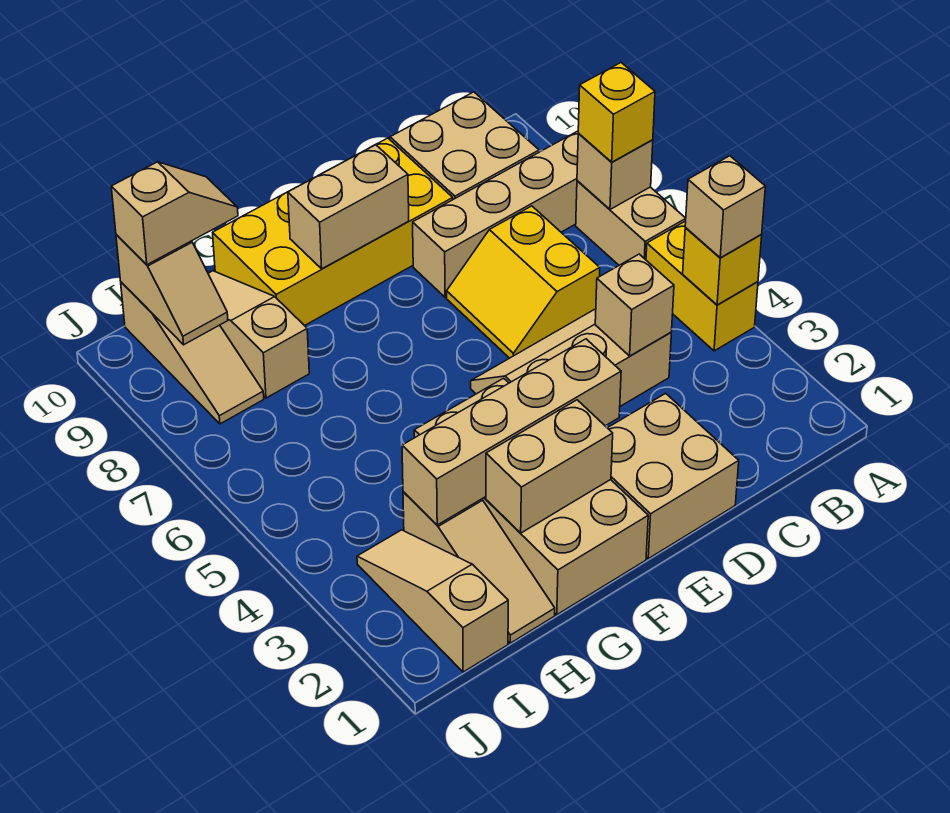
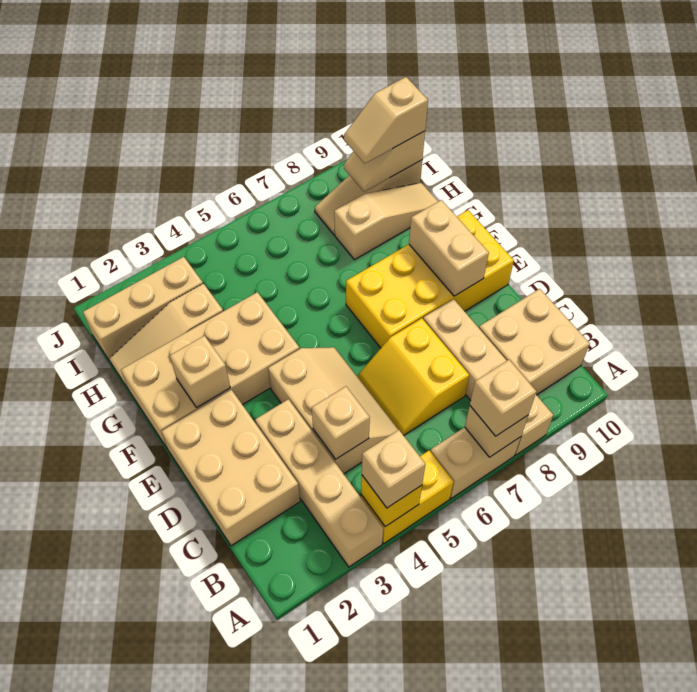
yellow 1x1 brick [578,63,655,162] -> tan 1x1 brick [470,360,536,436]
yellow 2x2 slope [447,206,600,358] -> yellow 2x2 slope turned to [358,318,469,435]
tan 2x2 brick [608,393,739,559] -> tan 2x3 brick [161,390,300,546]
yellow 2x4 brick [213,138,453,326] -> yellow 2x4 brick turned to [346,210,514,348]
tan 1x4 brick [402,339,621,525] -> tan 1x4 brick moved to [255,399,383,567]
tan 1x2 brick [486,400,613,533] -> tan 1x1 brick [170,336,230,408]
tan 1x2 slope [111,162,238,265] -> tan 1x2 slope turned to [344,77,428,163]
tan 1x3 slope [357,530,508,672] -> tan 1x3 brick [83,257,203,361]

